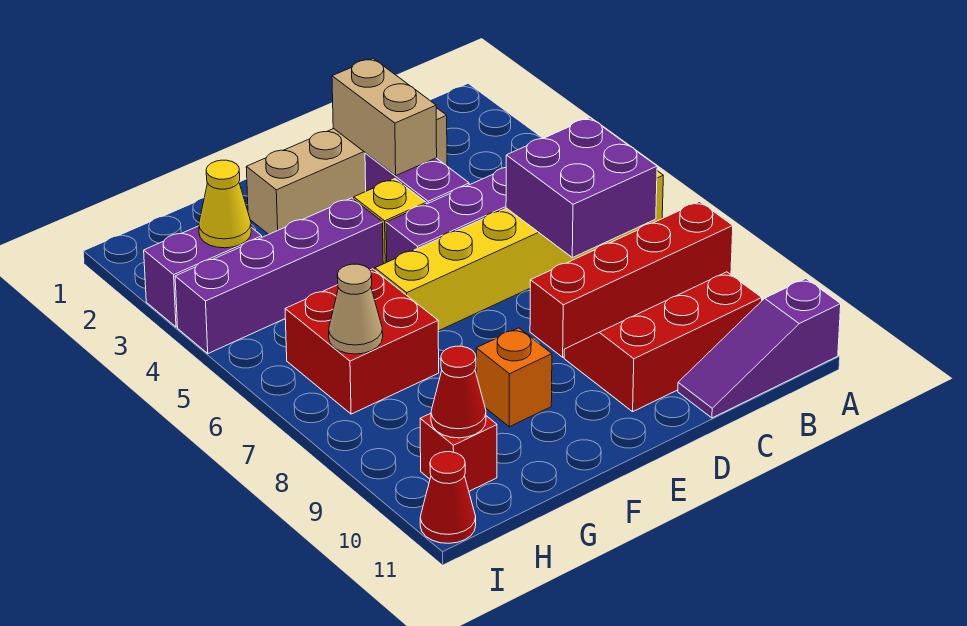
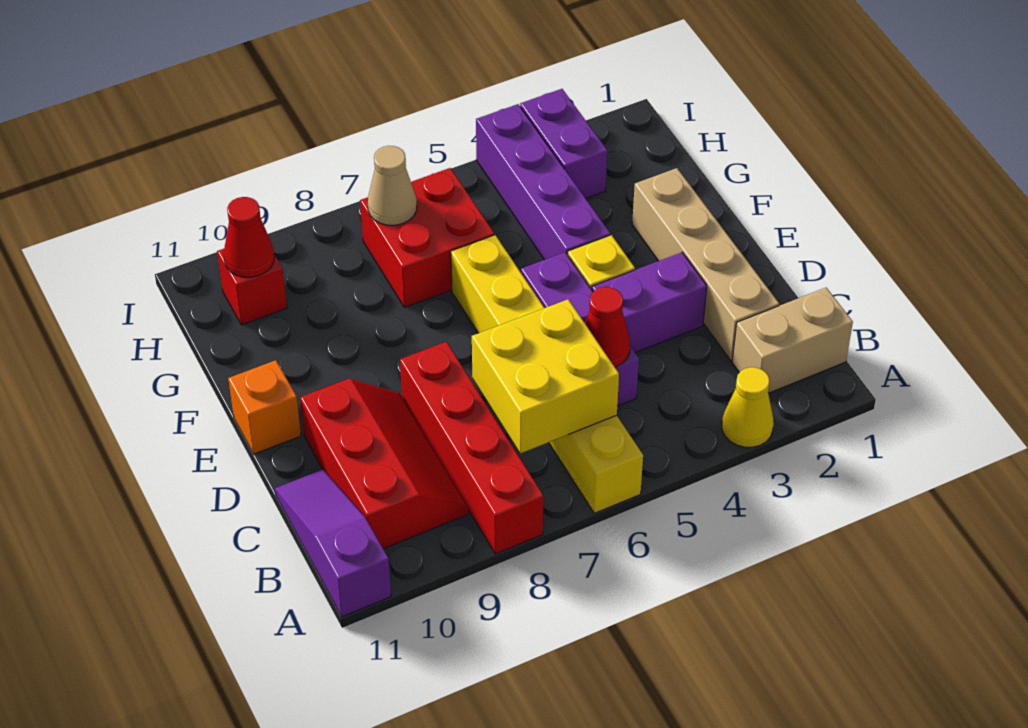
purple 2x2 brick [506,118,657,258] -> yellow 2x2 brick [472,299,619,453]
tan 1x2 brick [332,59,437,176] -> tan 1x2 brick moved to [732,288,853,393]
orange 1x1 brick [476,328,552,427] -> orange 1x1 brick moved to [228,360,301,454]
yellow 1x1 cone [199,160,251,248] -> yellow 1x1 cone moved to [722,367,774,447]
red 1x1 cone [420,452,476,543] -> red 1x1 cone moved to [585,287,630,367]

